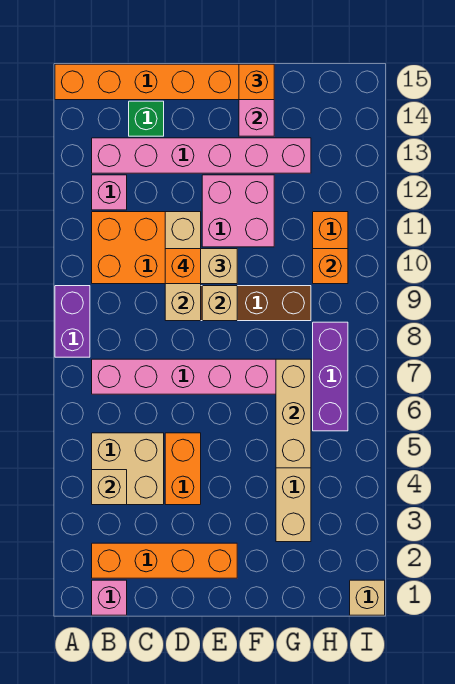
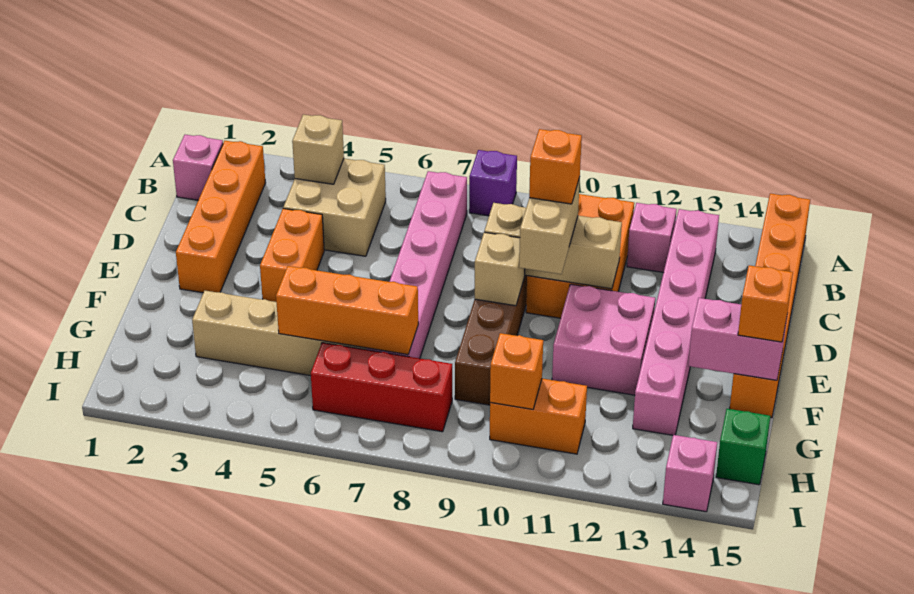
purple 1x2 brick [55,286,90,357] -> purple 1x1 brick [469,150,517,216]
green 1x1 brick [129,101,164,136] -> green 1x1 brick moved to [716,409,770,485]
orange 1x2 brick [165,433,201,505] -> orange 1x2 brick turned to [260,209,324,302]
tan 1x3 brick [276,359,311,468] -> orange 1x3 brick [276,266,418,354]
purple 1x3 brick [313,322,348,431] -> red 1x3 brick [311,343,452,432]
tan 1x1 brick [350,580,385,615] -> none
none -> pink 1x1 brick [663,435,717,512]

